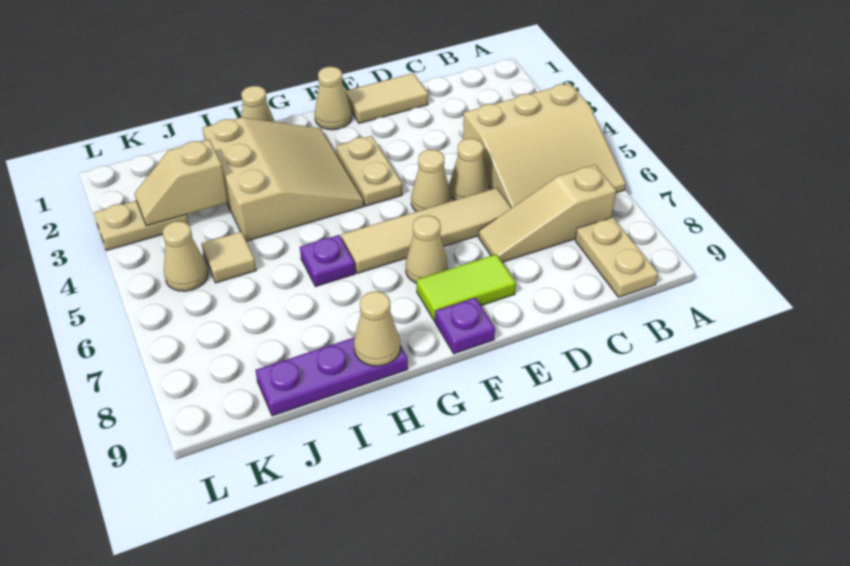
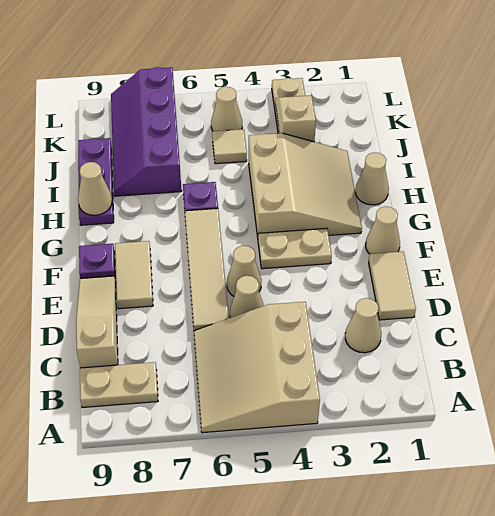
tan 1x3 slope [479,165,616,262] -> tan 1x3 slope moved to [76,276,118,368]
lime 1x2 tile [417,254,516,321] -> tan 1x2 tile [115,241,153,309]
tan 1x1 cone [406,215,448,283] -> tan 1x1 cone moved to [345,298,381,353]
tan 3x3 slope [203,117,364,241] -> tan 3x3 slope turned to [249,133,362,237]
none -> purple 2x4 slope [111,67,182,196]

